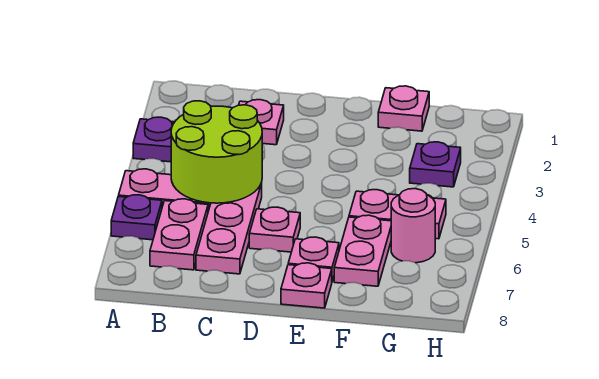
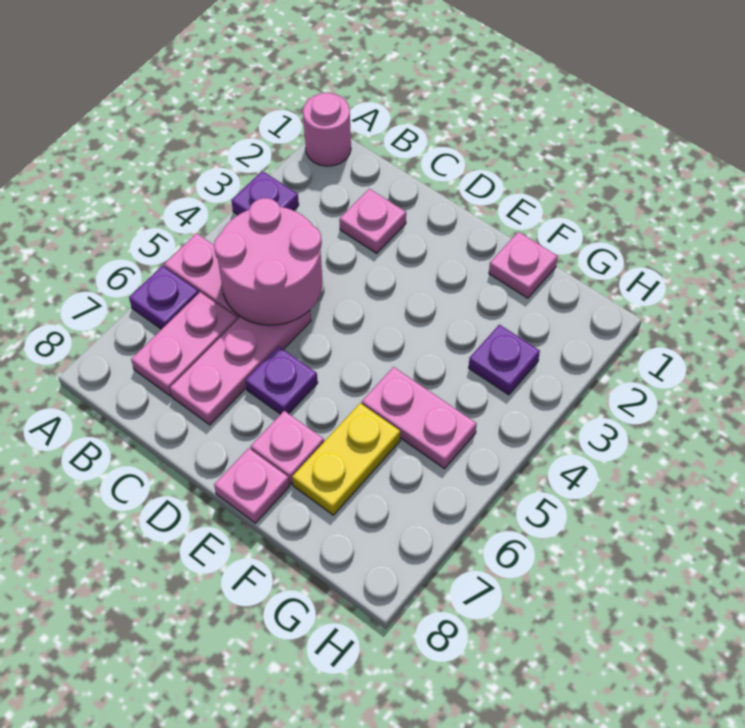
lime 2x2 round brick [171,101,262,203] -> pink 2x2 round brick [214,198,322,325]
pink 1x1 plate [249,207,300,252] -> purple 1x1 plate [245,346,318,414]
pink 1x2 plate [334,215,391,286] -> yellow 1x2 plate [292,403,400,515]
pink 1x1 round brick [391,189,435,263] -> pink 1x1 round brick moved to [303,93,351,166]

